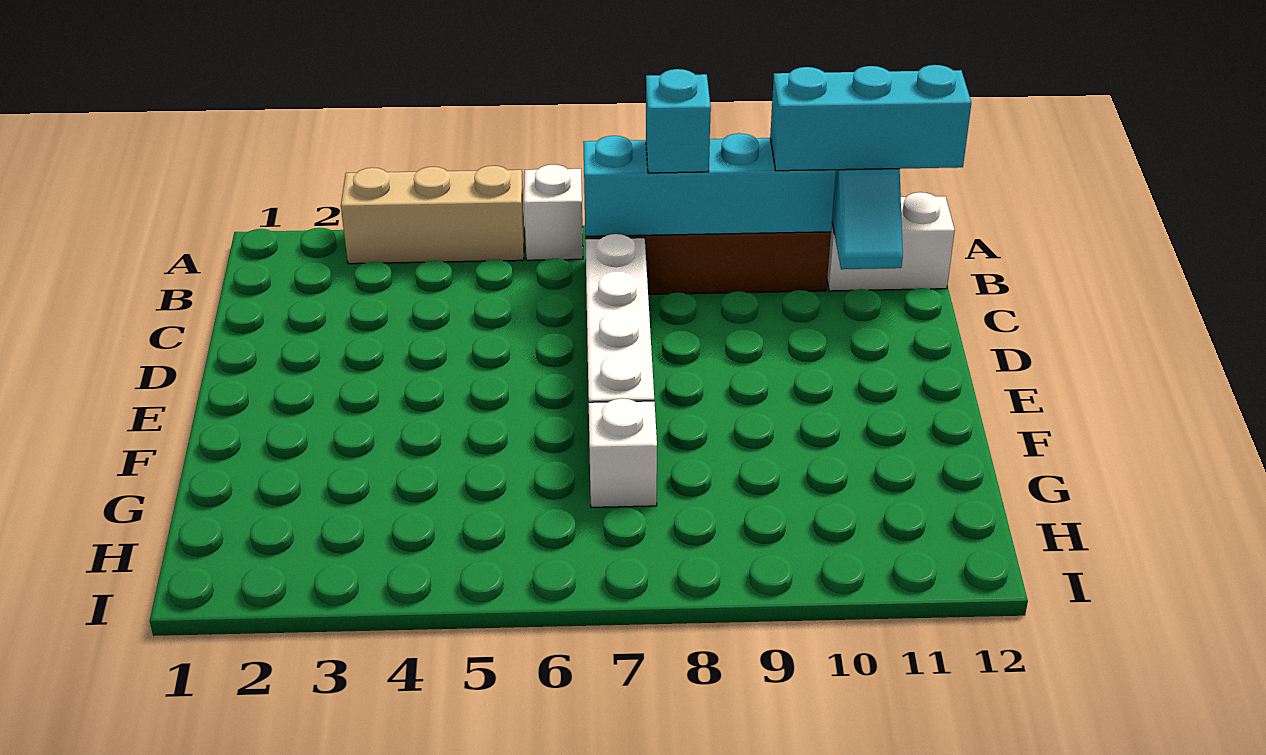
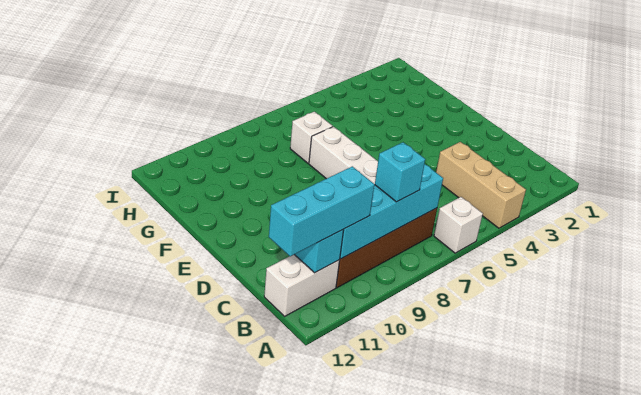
tan 1x3 brick [341,166,524,264] -> tan 1x3 brick turned to [436,142,526,228]

